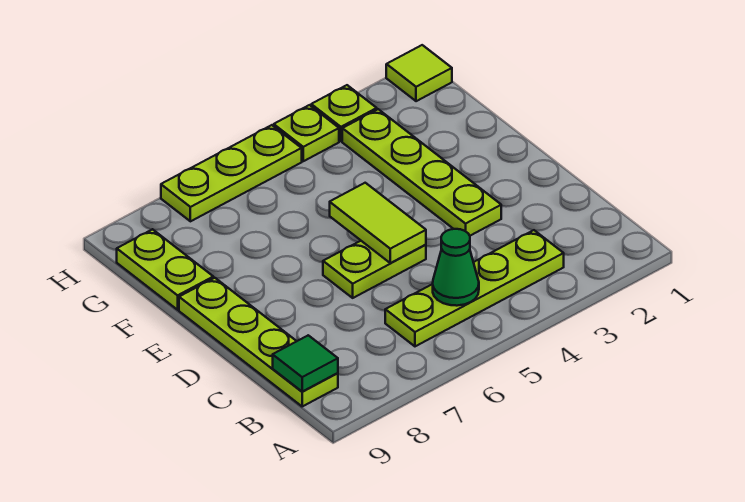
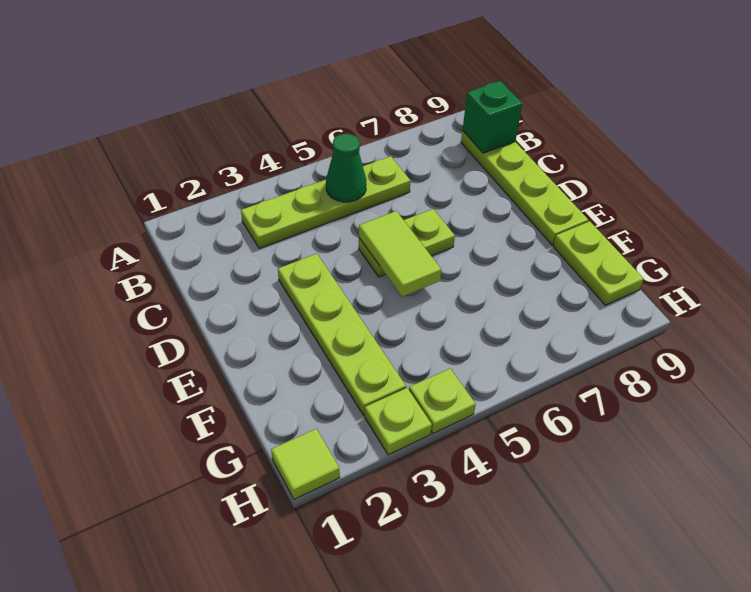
green 1x1 tile [273,335,338,391] -> green 1x1 brick [463,81,522,153]
lime 1x3 plate [161,125,302,221] -> none

